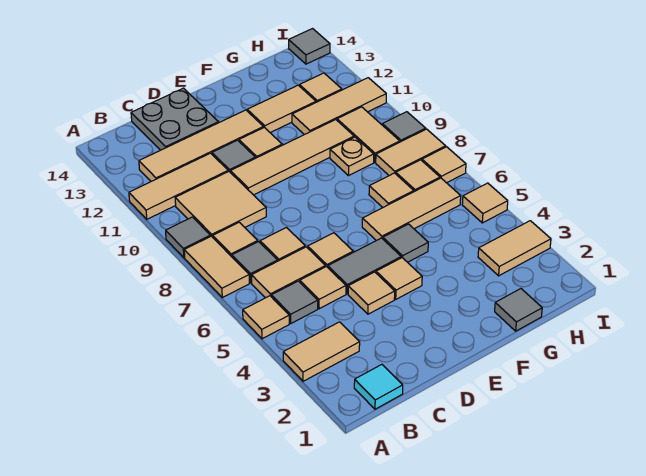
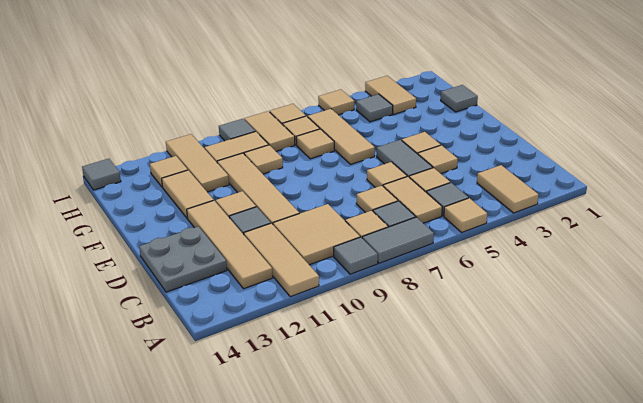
tan 1x2 tile [184,236,249,298] -> grey 1x2 tile [362,217,434,263]
cyan 1x1 tile [354,364,403,409] -> none
grey 1x1 tile [383,224,428,262] -> grey 1x1 tile moved to [356,94,393,122]
tan 1x1 plate [330,137,374,176] -> tan 1x1 tile [244,145,283,174]

